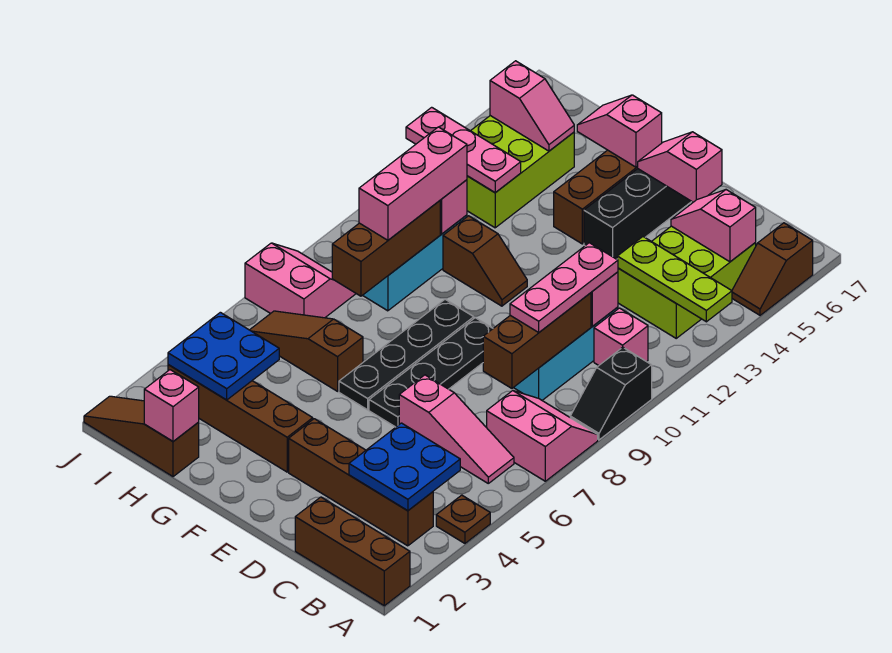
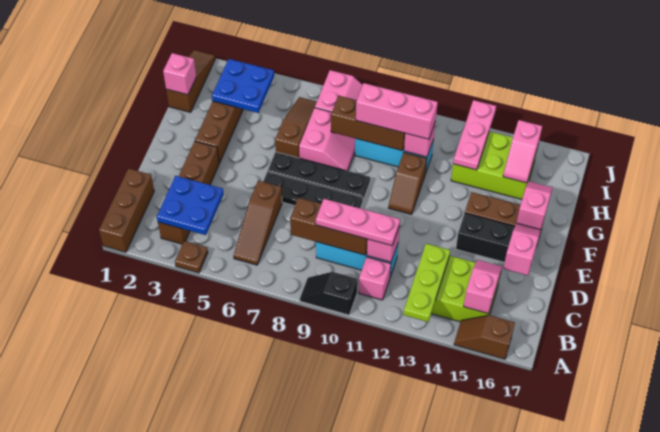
pink 2x2 slope [487,391,598,481] -> pink 2x2 slope moved to [299,108,355,171]
pink 1x3 slope [399,375,514,483] -> brown 1x3 slope [234,180,282,265]

